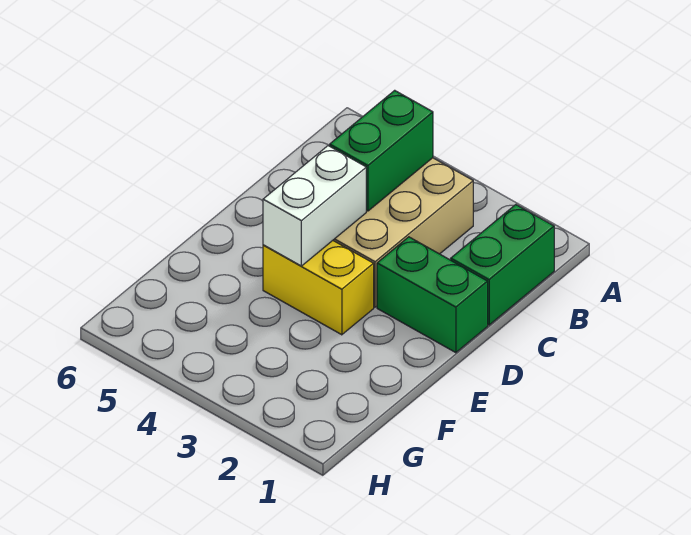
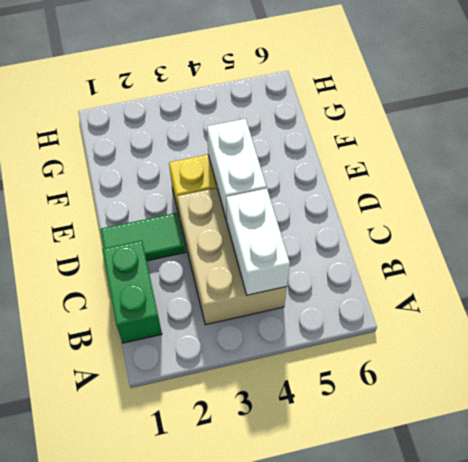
green 1x2 brick [330,90,433,211] -> white 1x2 brick [226,188,290,295]
green 1x2 brick [377,237,488,353] -> green 1x2 tile [100,213,186,261]

